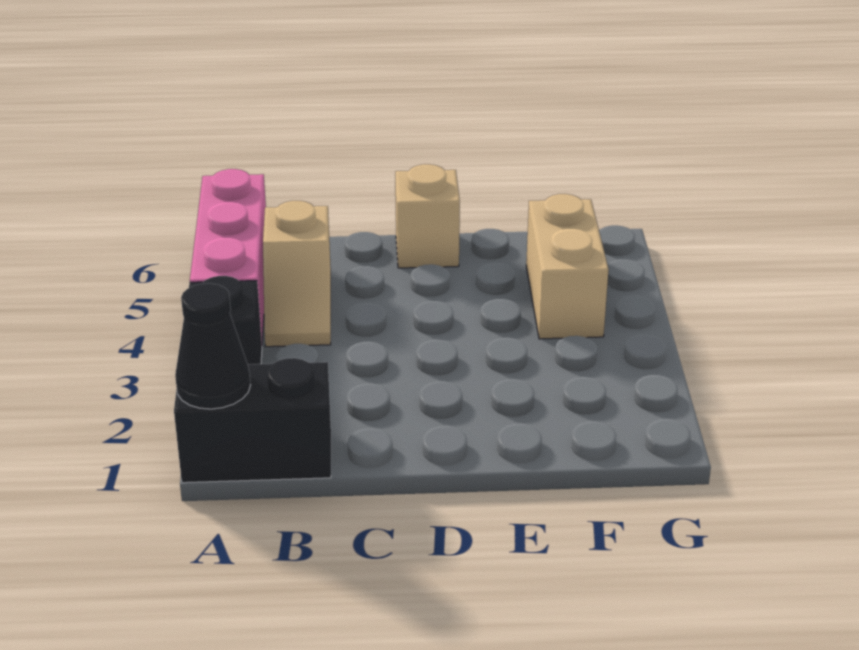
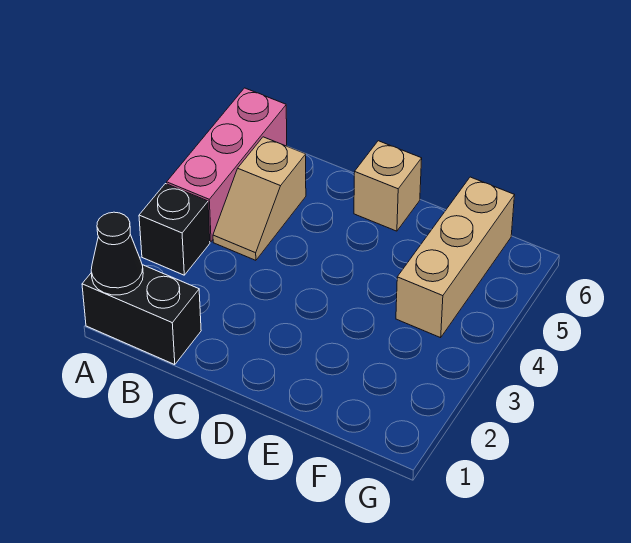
tan 1x2 brick [526,194,609,339] -> tan 1x3 brick [396,177,515,338]

